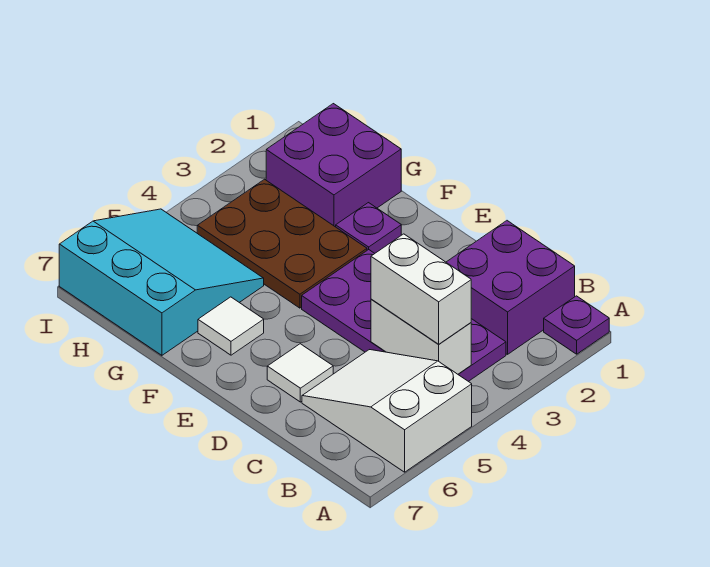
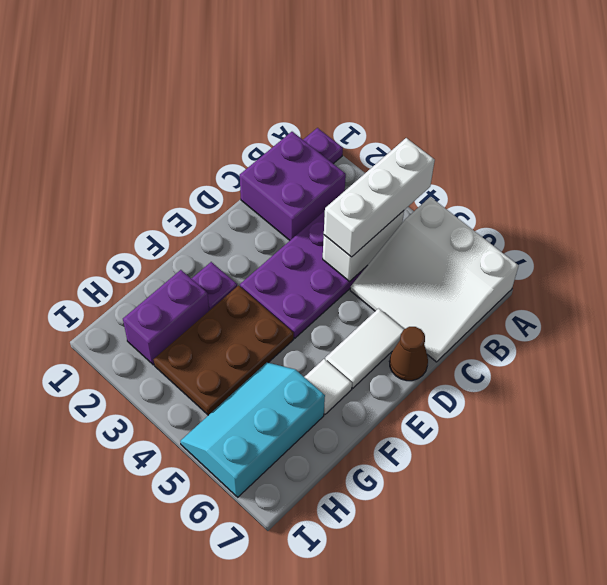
white 2x3 slope [302,350,472,472] -> white 3x3 slope [350,197,519,362]
white 1x2 brick [371,234,471,344] -> white 1x3 brick [324,138,435,257]
white 1x1 tile [267,344,333,402] -> white 1x2 tile [325,308,404,388]
none -> brown 1x1 cone [389,327,428,381]
purple 2x2 brick [266,104,401,227] -> purple 1x2 brick [123,270,209,365]
cyan 3x3 slope [59,209,264,355] -> cyan 2x3 slope [180,363,325,497]

